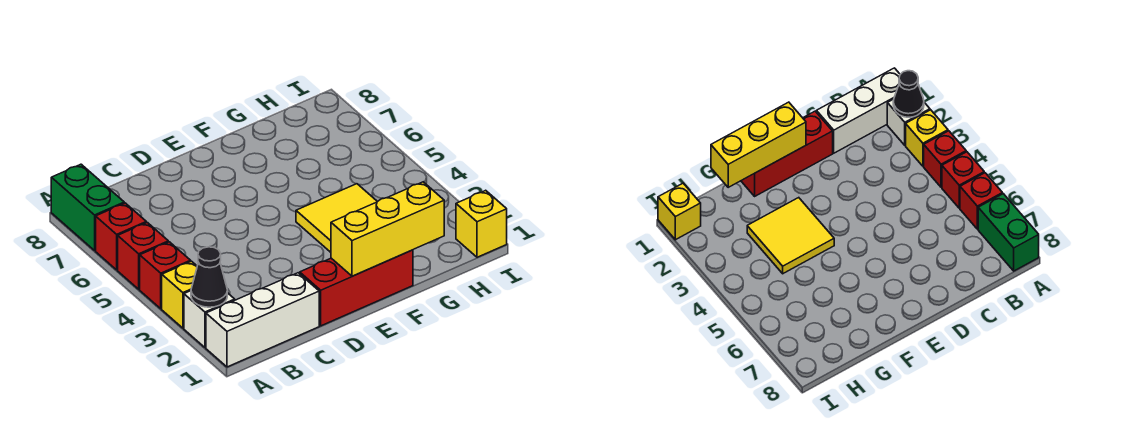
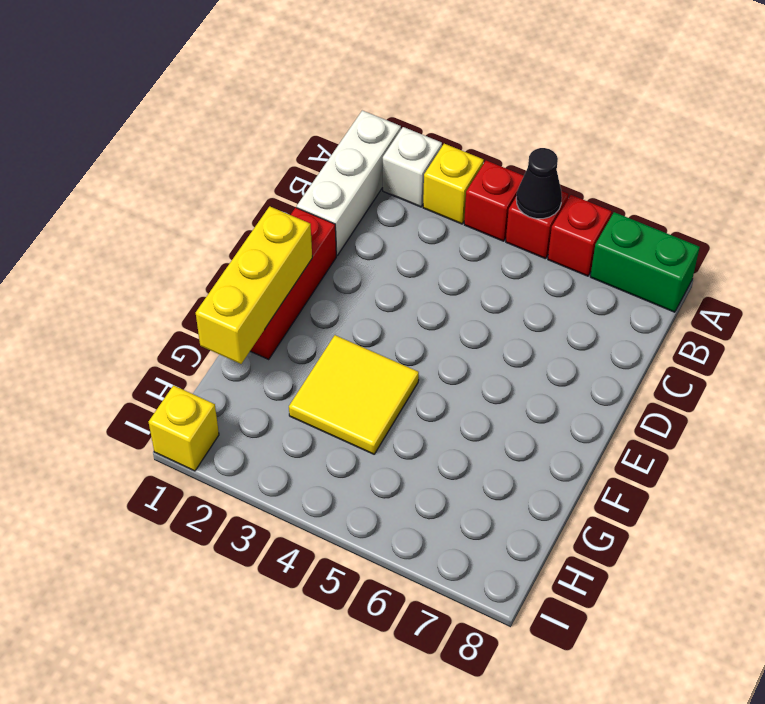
black 1x1 cone [191,247,227,307] -> black 1x1 cone moved to [516,148,562,219]

